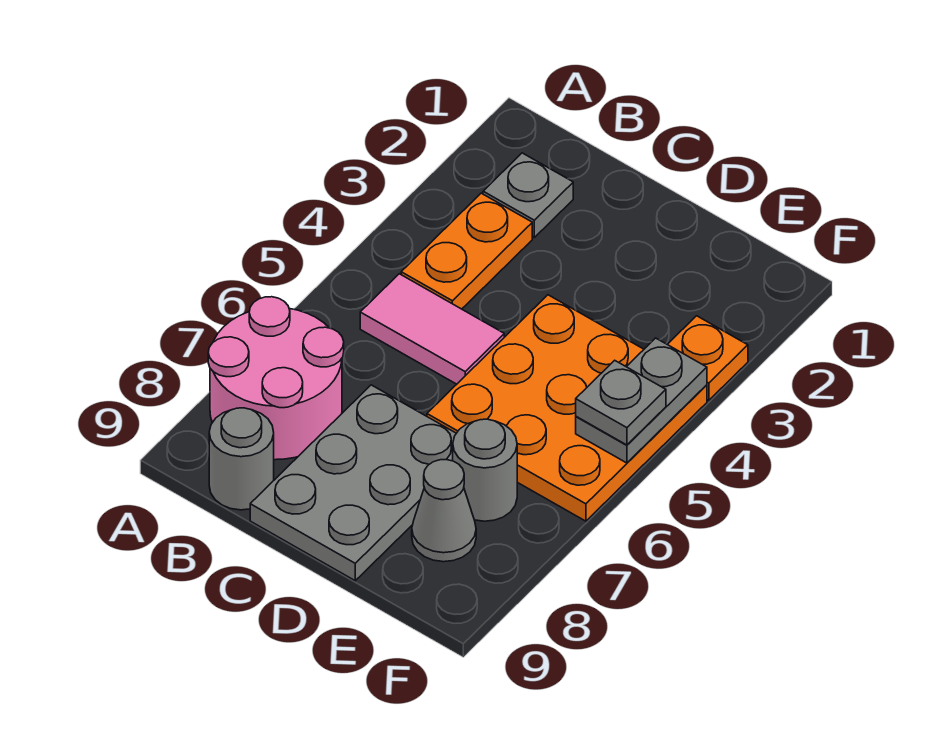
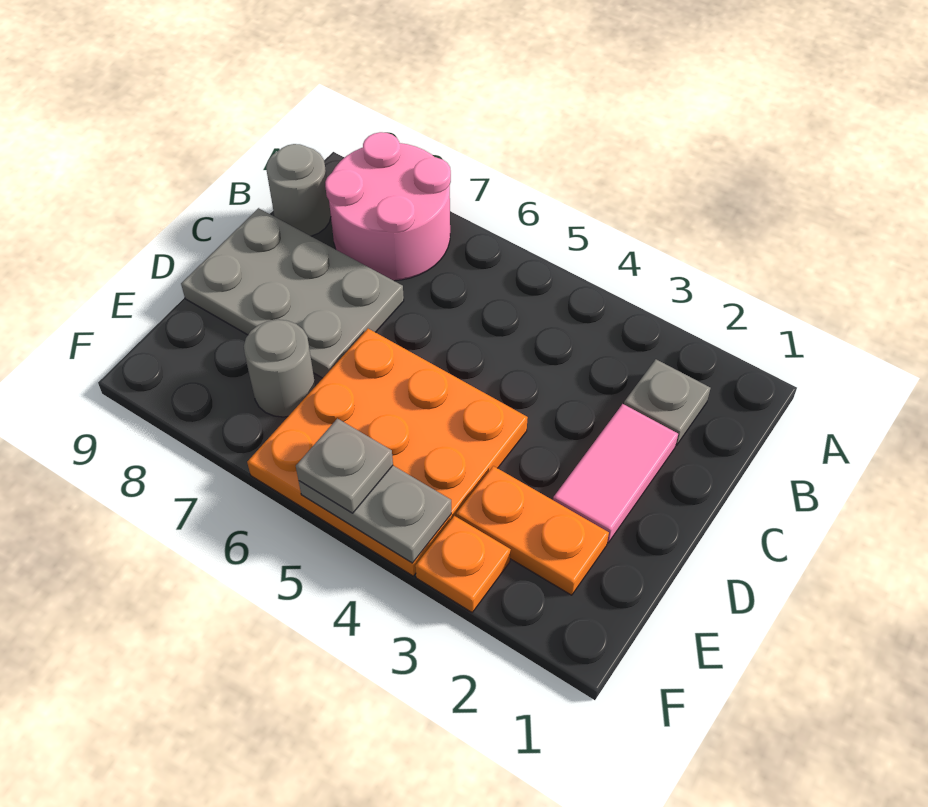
orange 1x2 plate [401,193,532,309] -> orange 1x2 plate moved to [456,466,609,595]
pink 1x2 tile [360,274,504,384] -> pink 1x2 tile moved to [553,404,678,543]
grey 1x1 cone [412,460,476,562] -> none

